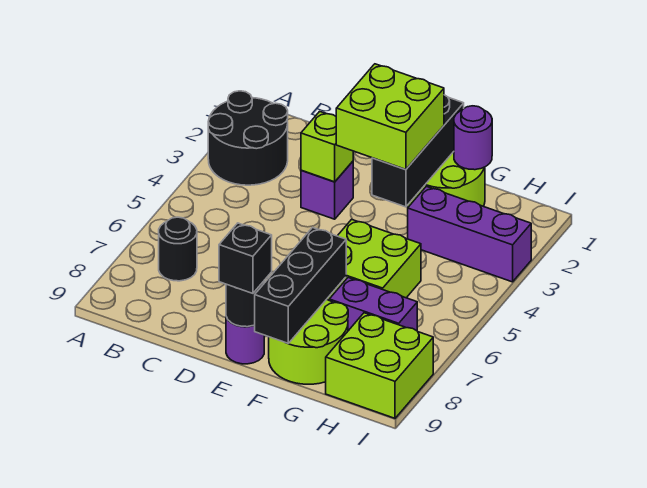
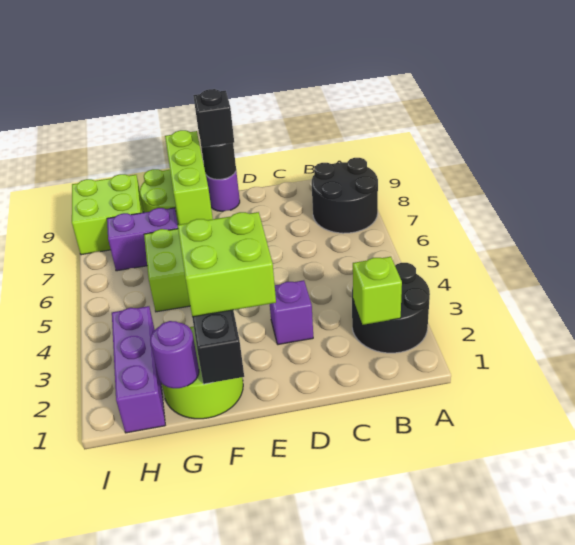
black 1x1 round brick [159,217,197,281] -> black 2x2 round brick [312,158,378,233]
lime 1x1 brick [301,111,353,182] -> lime 1x1 brick moved to [353,257,402,325]
black 1x3 brick [255,228,346,343] -> lime 1x3 brick [165,130,213,225]
purple 1x3 brick [408,186,531,282] -> purple 1x3 brick turned to [112,306,165,433]

